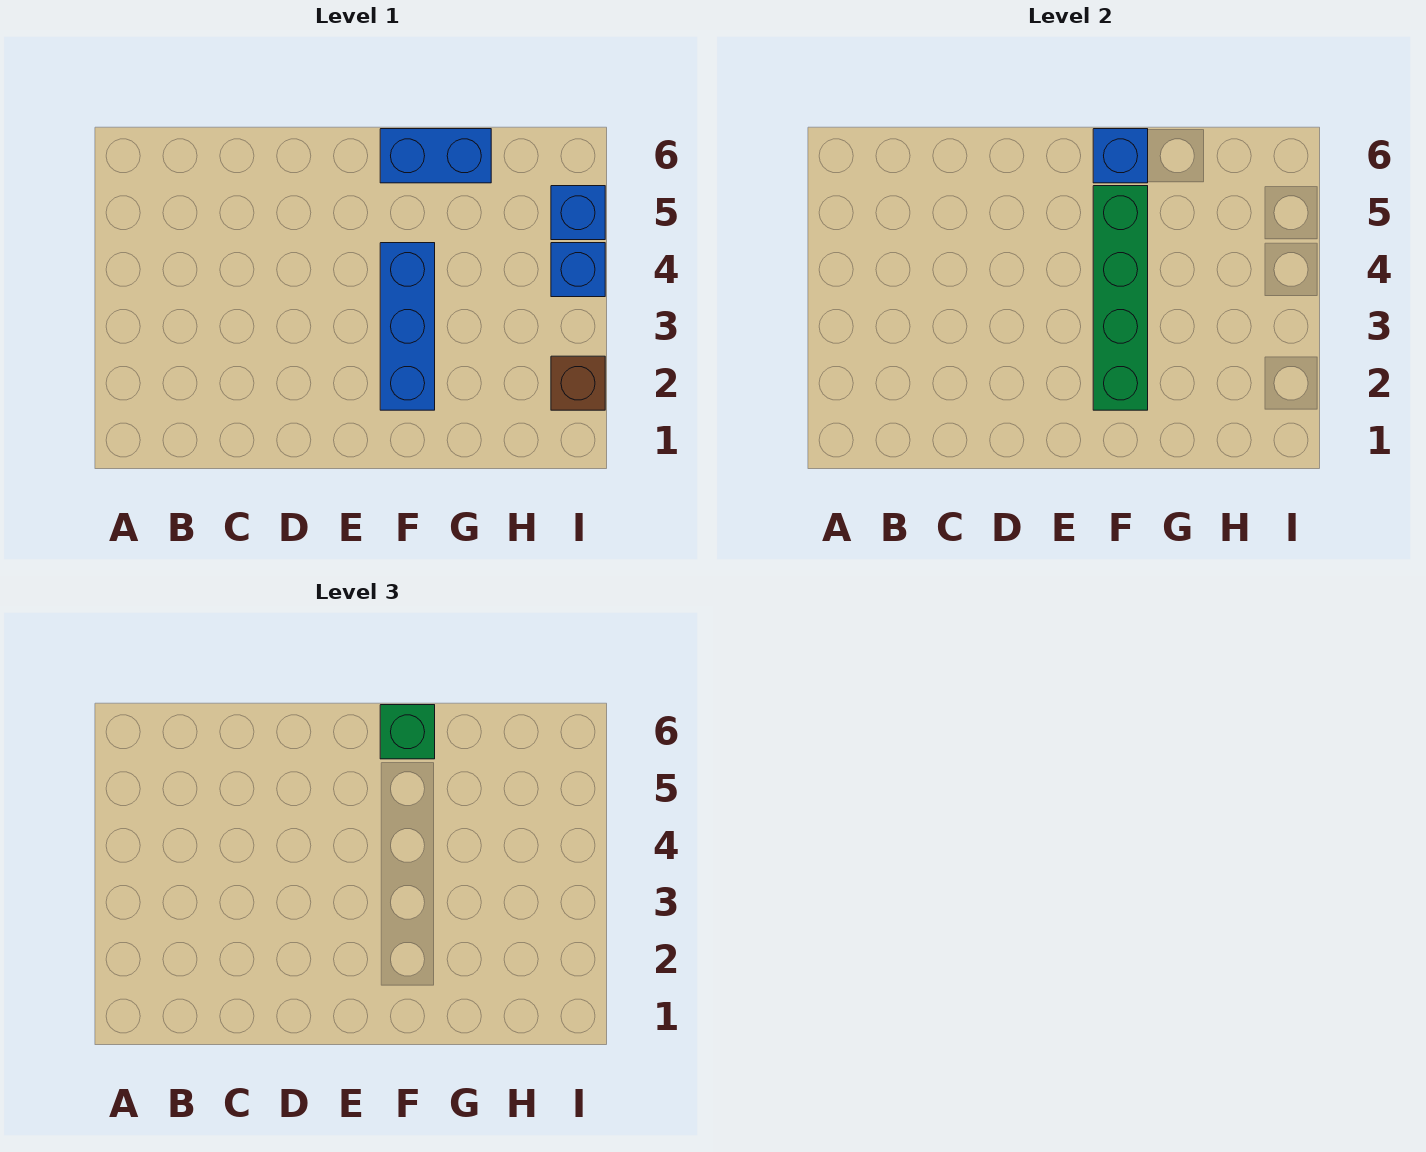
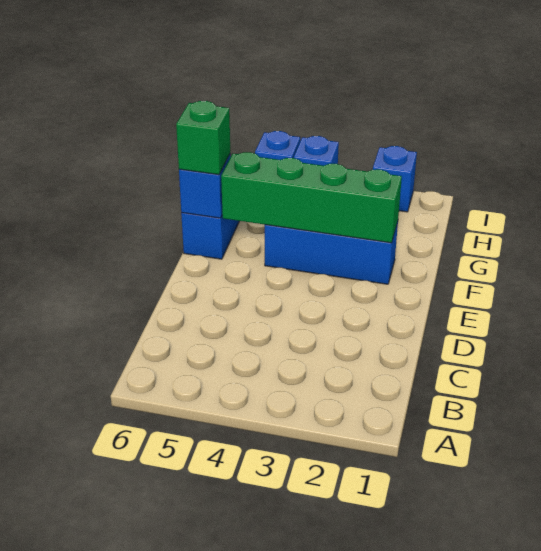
brown 1x1 brick [551,356,605,410] -> blue 1x1 brick [373,146,417,212]

